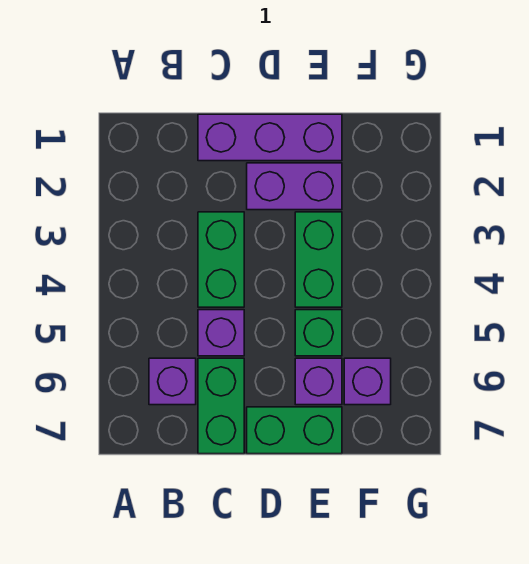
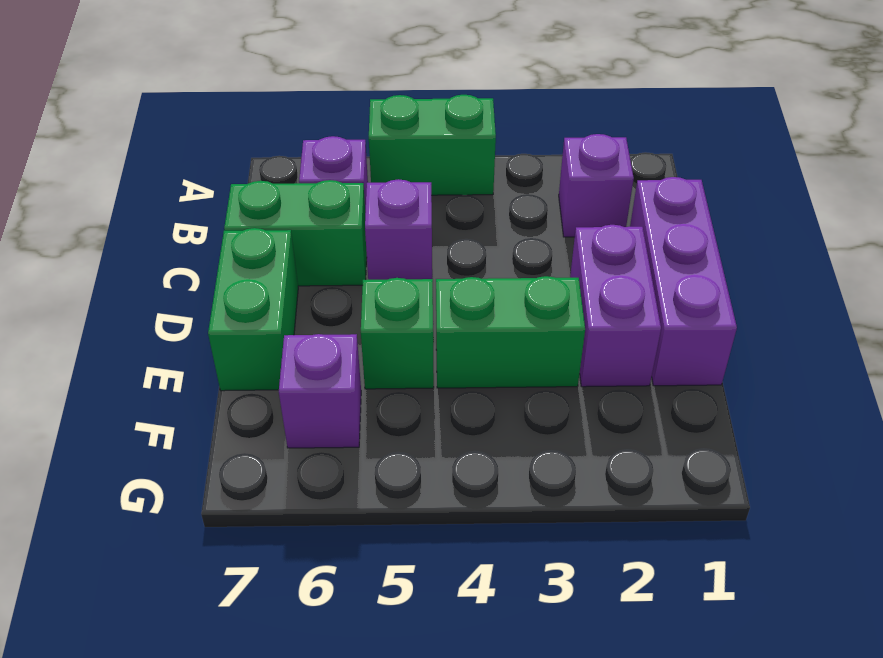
green 1x2 brick [198,212,244,307] -> green 1x2 brick moved to [369,95,496,195]
purple 1x1 brick [295,358,342,405] -> purple 1x1 brick moved to [559,134,634,237]

